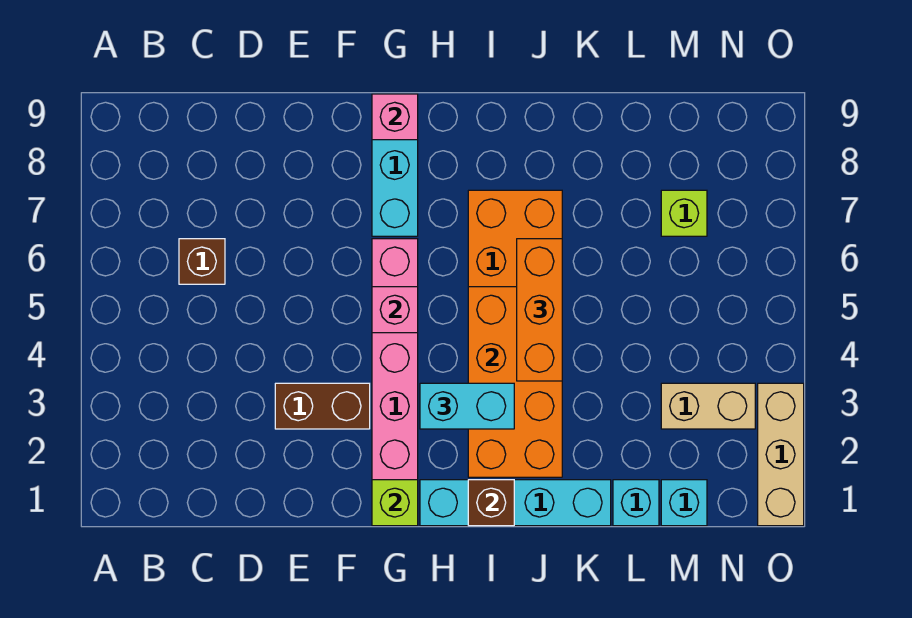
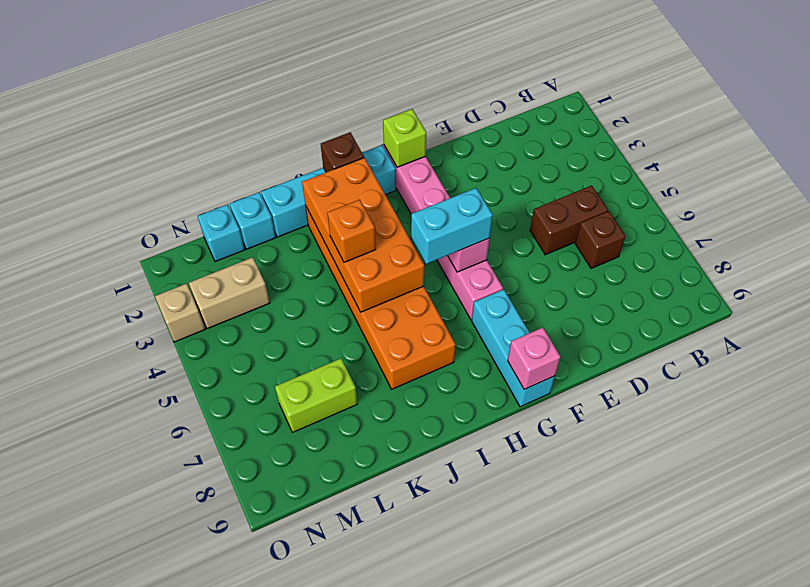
brown 1x2 brick [275,383,370,429] -> brown 1x2 brick moved to [530,185,608,255]
cyan 1x2 brick [420,383,514,429] -> cyan 1x2 brick moved to [411,188,493,264]
orange 1x3 brick [517,239,562,381] -> orange 1x1 brick [327,200,376,262]
lime 1x1 brick [661,190,707,236] -> lime 1x2 brick [275,358,357,432]
tan 1x3 brick [758,383,804,526] -> tan 1x1 brick [155,283,205,342]

